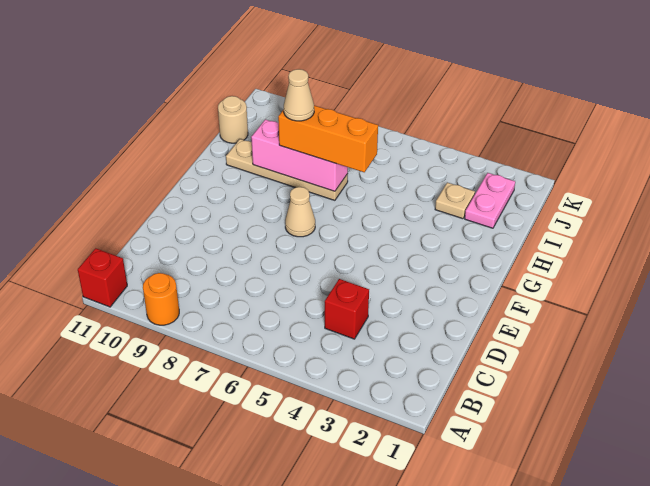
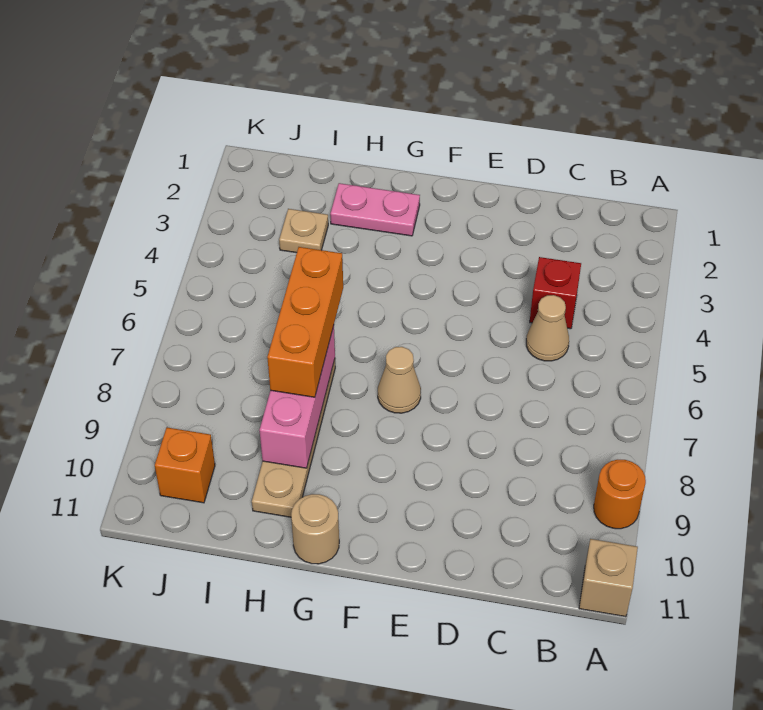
red 1x1 brick [78,248,127,307] -> tan 1x1 brick [579,539,638,617]
tan 1x1 cone [284,69,314,121] -> tan 1x1 cone moved to [526,295,569,361]
pink 1x2 plate [465,173,515,228] -> pink 1x2 plate moved to [330,183,420,236]
tan 1x1 round brick [218,96,248,143] -> tan 1x1 round brick moved to [291,494,339,564]
none -> orange 1x1 brick [155,428,215,503]

